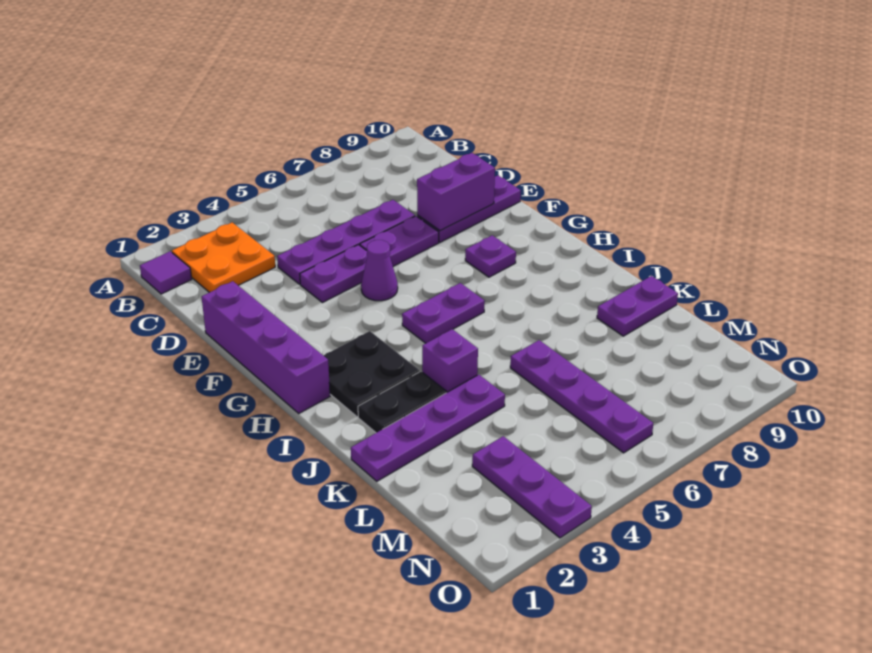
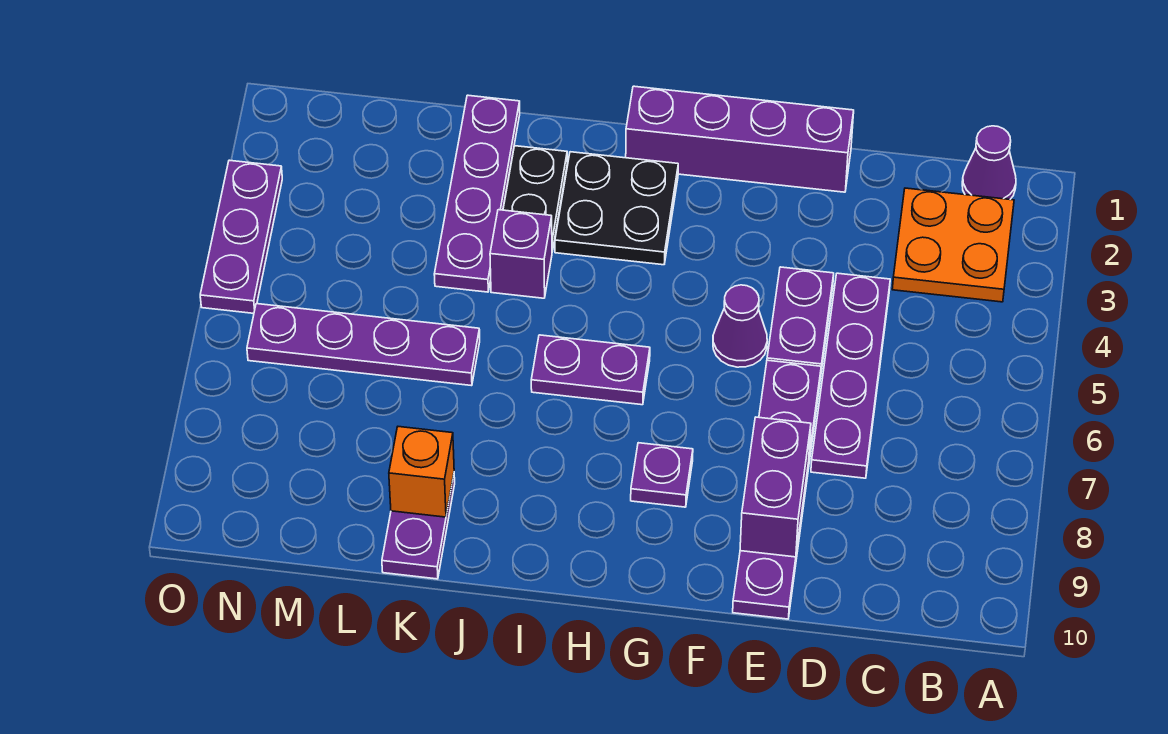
purple 1x1 tile [140,251,192,294] -> purple 1x1 cone [962,126,1016,199]
purple 1x2 plate [402,283,485,343] -> purple 1x2 plate turned to [531,335,650,405]
none -> orange 1x1 brick [389,427,454,517]
purple 1x3 plate [472,436,592,538] -> purple 1x3 plate turned to [200,160,282,313]

